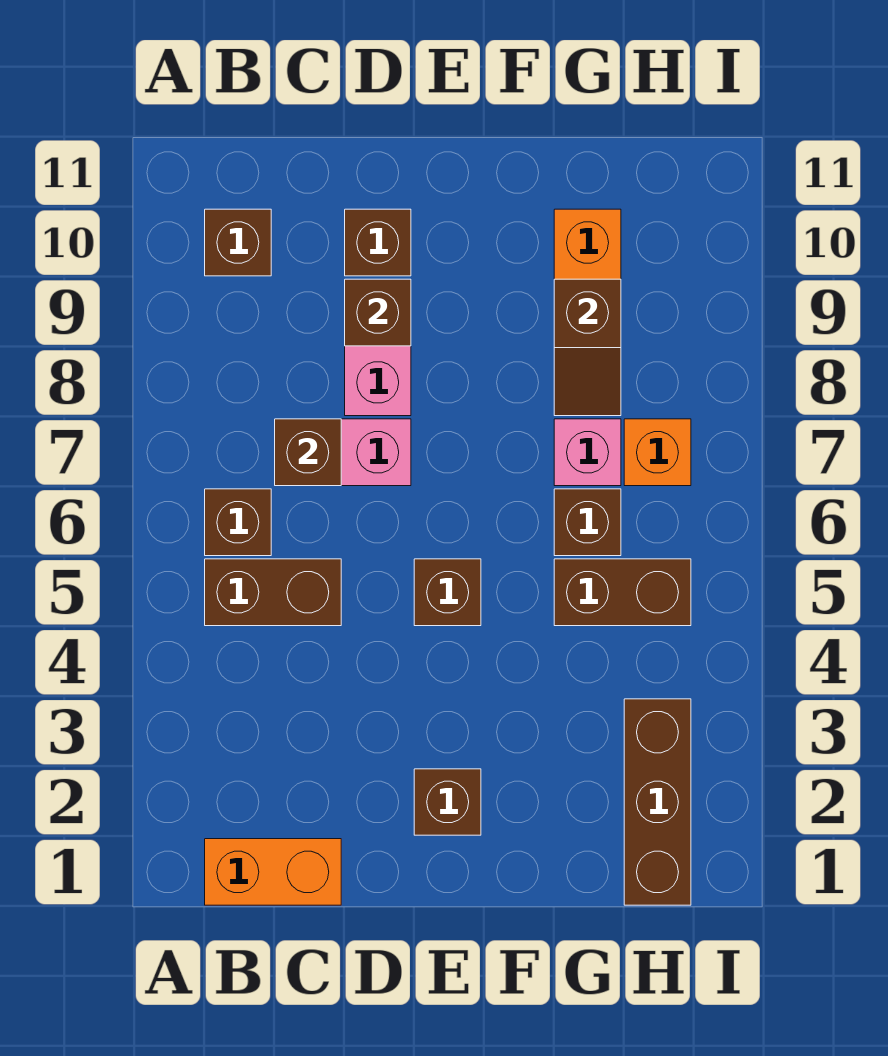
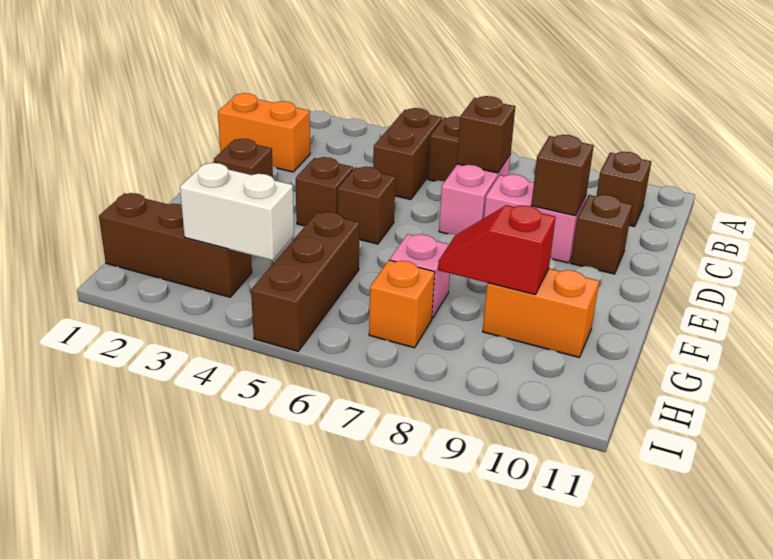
orange 1x2 brick [205,839,341,905] -> orange 1x2 brick turned to [218,93,310,172]
brown 1x2 brick [554,559,691,626] -> brown 1x3 brick [251,212,360,351]
brown 1x1 brick [554,489,621,556] -> brown 1x1 brick moved to [296,157,353,226]
brown 1x2 slope [554,279,621,416] -> red 1x2 slope [438,205,556,295]
none -> white 1x2 brick [180,163,294,260]

